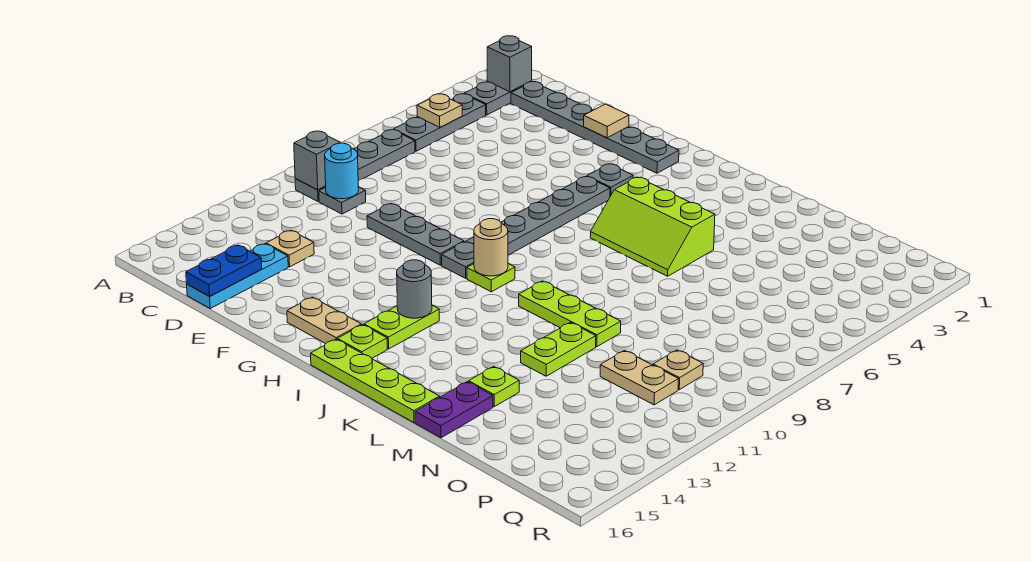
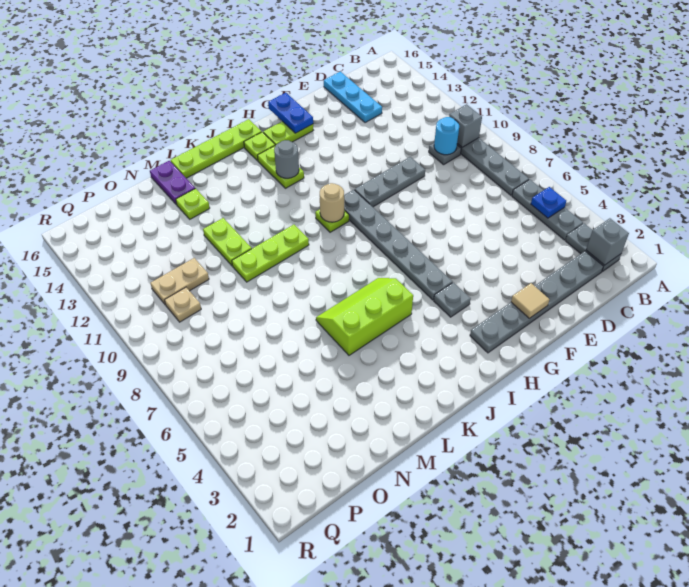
tan 1x1 plate [417,94,462,127] -> blue 1x1 plate [531,187,566,218]
tan 1x1 plate [266,230,314,267] -> none
blue 1x2 plate [186,245,262,296] -> blue 1x2 plate moved to [268,93,313,133]
tan 1x2 plate [287,297,361,344] -> lime 1x2 plate [263,121,313,145]

